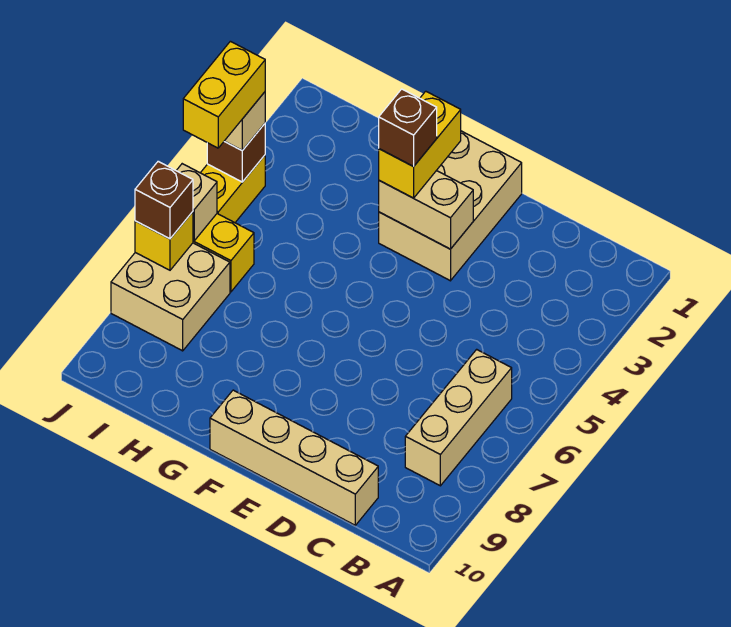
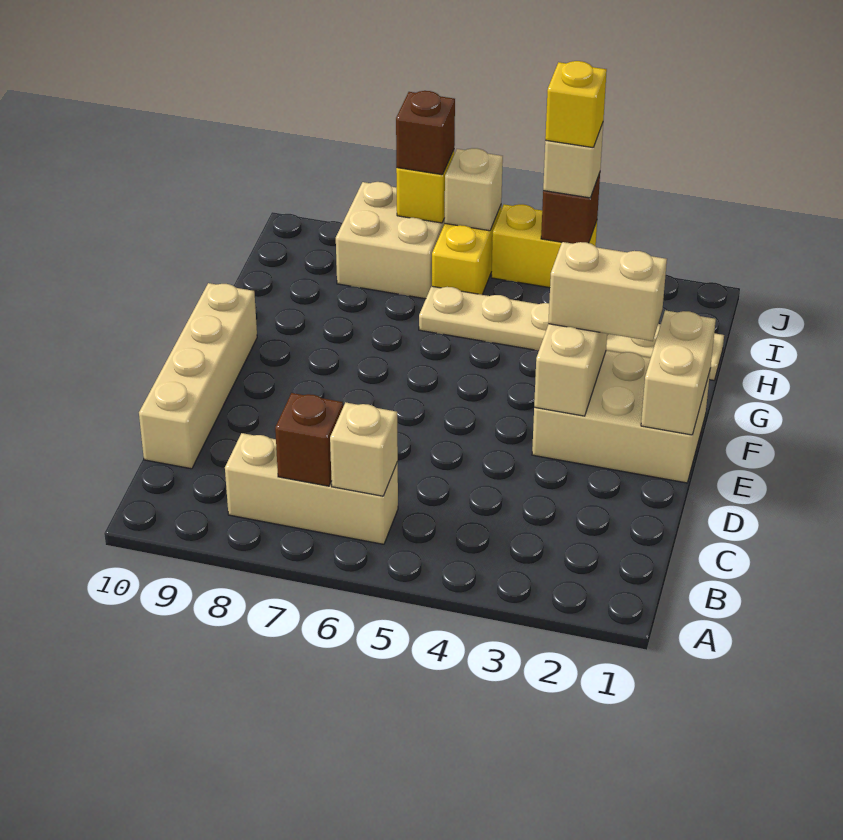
none -> tan 1x1 brick [330,402,398,496]
none -> tan 1x2 brick [641,310,716,435]
yellow 1x2 brick [379,91,461,198] -> tan 1x2 brick [548,242,667,341]
brown 1x1 brick [379,89,437,167] -> brown 1x1 brick moved to [275,393,343,486]
none -> tan 1x6 plate [419,286,724,380]
yellow 1x2 brick [183,41,265,148] -> yellow 1x1 brick [545,61,607,148]

